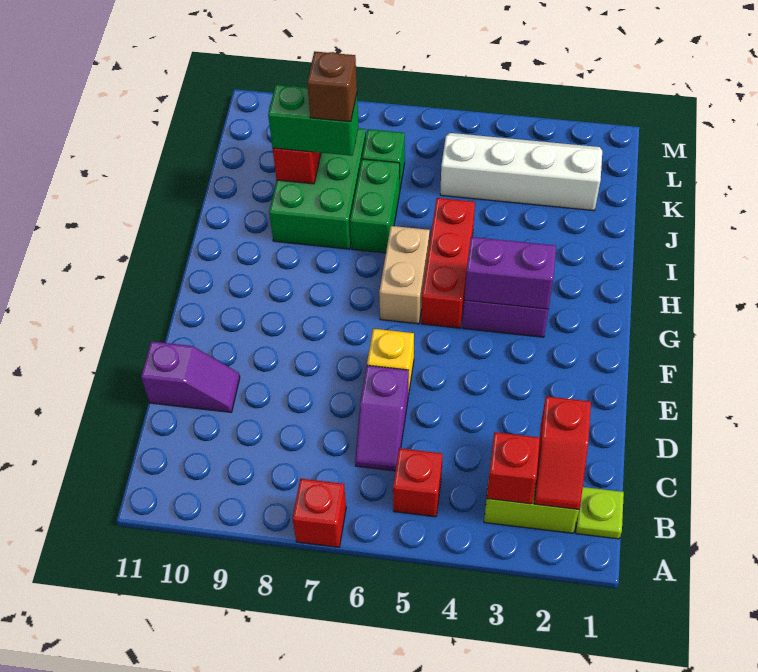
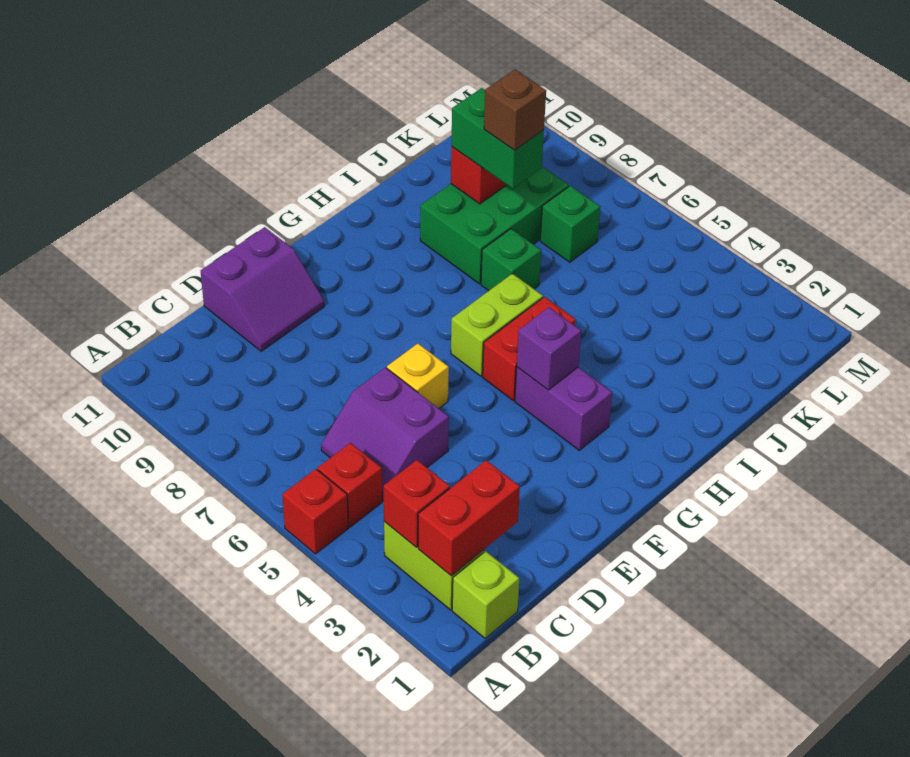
red 1x1 brick [293,479,346,547] -> red 1x1 brick moved to [283,469,348,554]
lime 1x1 plate [576,487,624,539] -> lime 1x1 brick [452,551,519,638]
red 1x2 slope [534,396,591,509] -> red 1x2 brick [418,460,520,576]
purple 1x2 slope [355,365,409,471] -> purple 2x2 slope [321,367,449,501]
purple 1x2 slope [141,341,240,412] -> purple 2x2 slope [201,227,324,351]
purple 1x2 brick [465,237,556,309] -> purple 1x1 brick [517,307,581,390]
red 1x3 brick [421,198,475,328] -> red 1x2 brick [483,297,576,400]
tan 1x2 brick [379,226,430,324] -> lime 1x2 brick [451,274,543,376]
green 1x2 brick [350,159,400,253] -> green 1x1 brick [481,229,541,291]
white 2x4 slope [440,133,602,211] -> none

